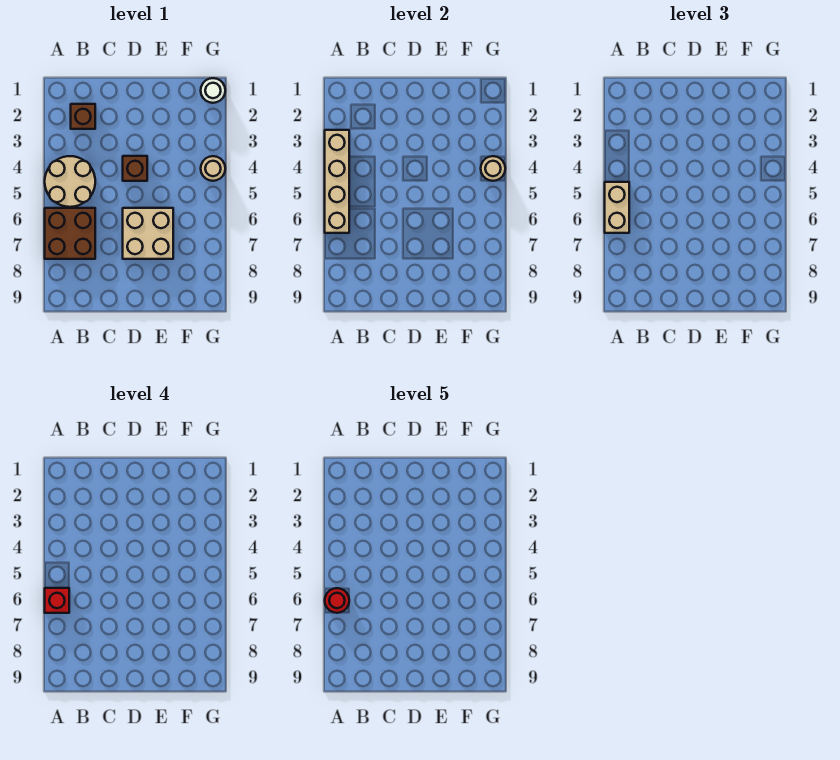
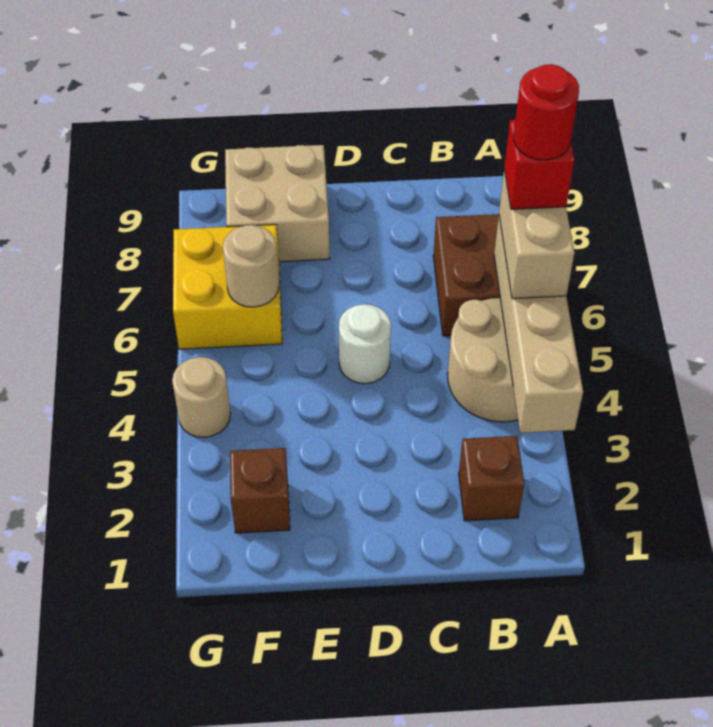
brown 1x1 brick [123,156,147,181] -> brown 1x1 brick moved to [230,448,290,533]
tan 2x2 brick [123,208,173,259] -> tan 2x2 brick moved to [225,145,330,262]
none -> yellow 2x2 brick [173,225,282,349]
white 1x1 round brick [201,78,225,103] -> white 1x1 round brick moved to [339,304,391,384]
tan 1x1 round brick [481,156,505,181] -> tan 1x1 round brick moved to [223,225,279,307]

